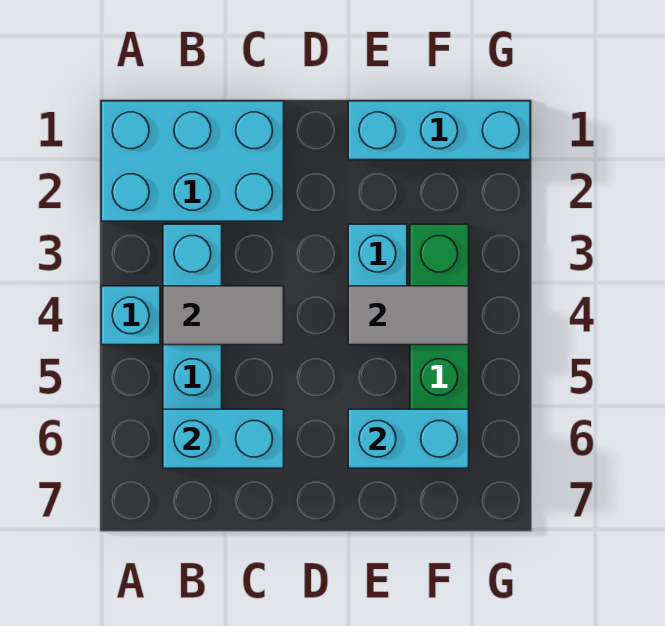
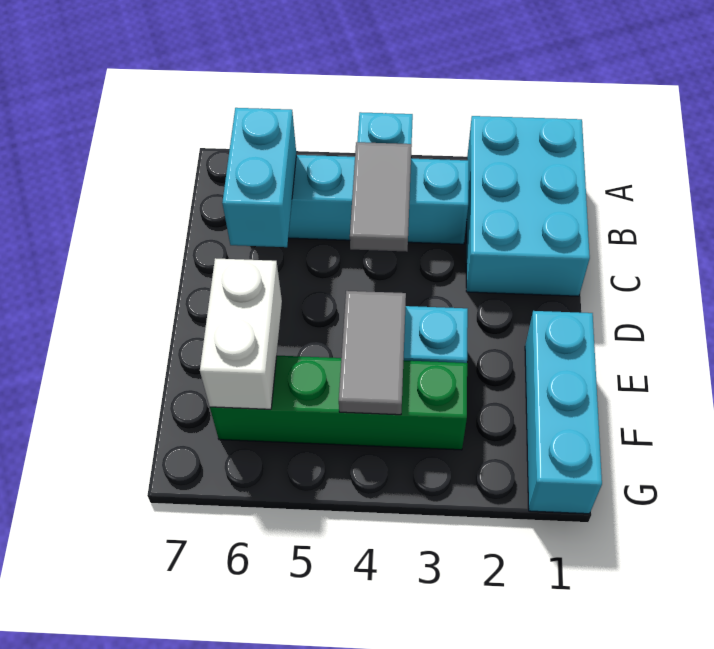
cyan 1x2 brick [348,409,469,468] -> white 1x2 brick [200,258,282,409]

